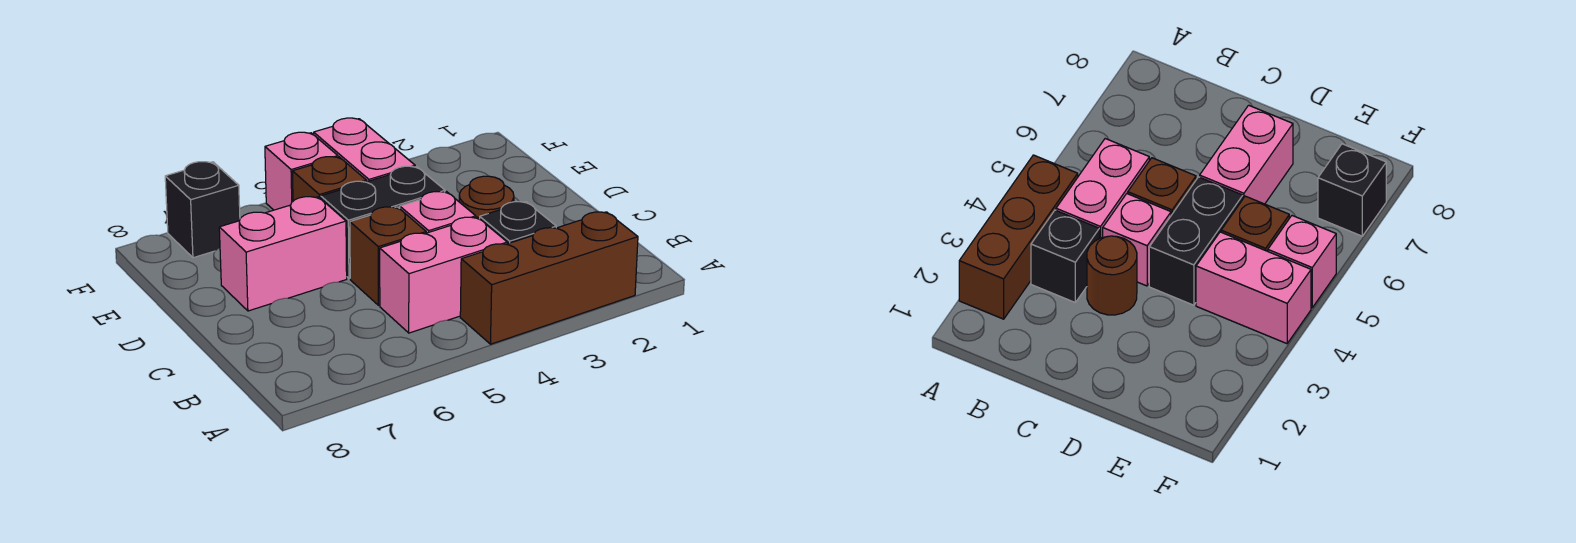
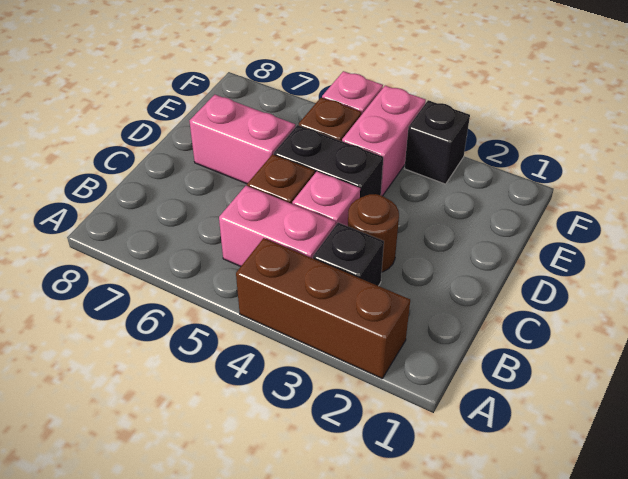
black 1x1 brick [165,162,240,258] -> black 1x1 brick moved to [404,100,470,184]

